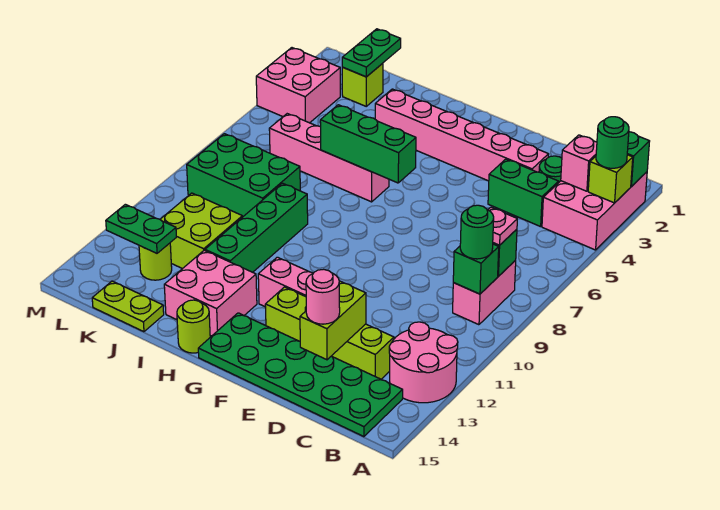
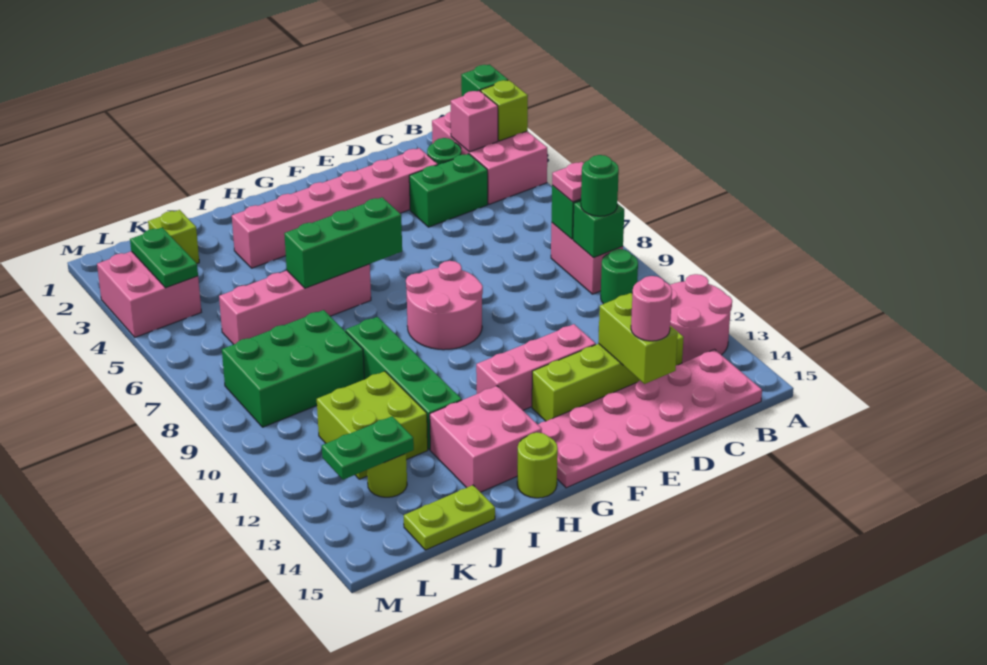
green 1x1 round brick [596,117,629,168] -> green 1x1 round brick moved to [601,249,638,304]
green 2x6 plate [198,313,403,437] -> pink 2x6 plate [538,350,762,488]
none -> pink 2x2 round brick [406,261,483,350]
green 1x2 plate [342,29,401,77] -> green 1x2 plate moved to [130,228,198,288]

